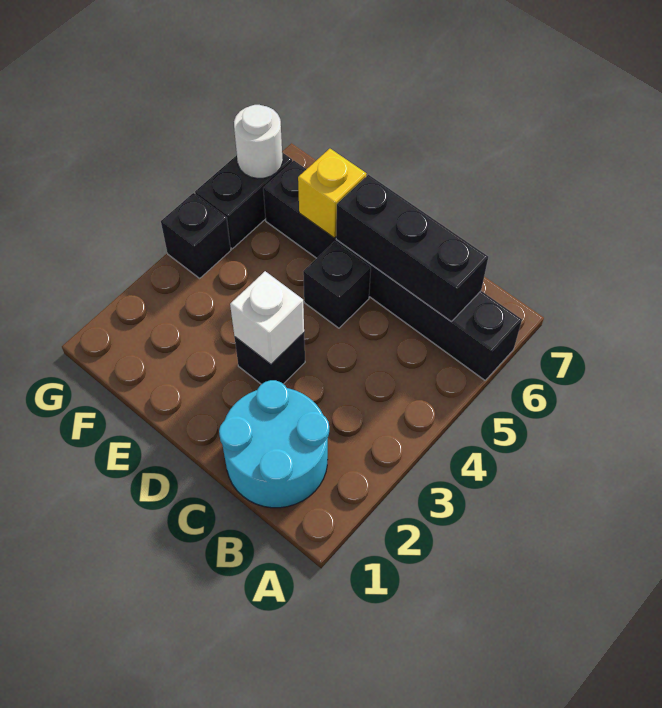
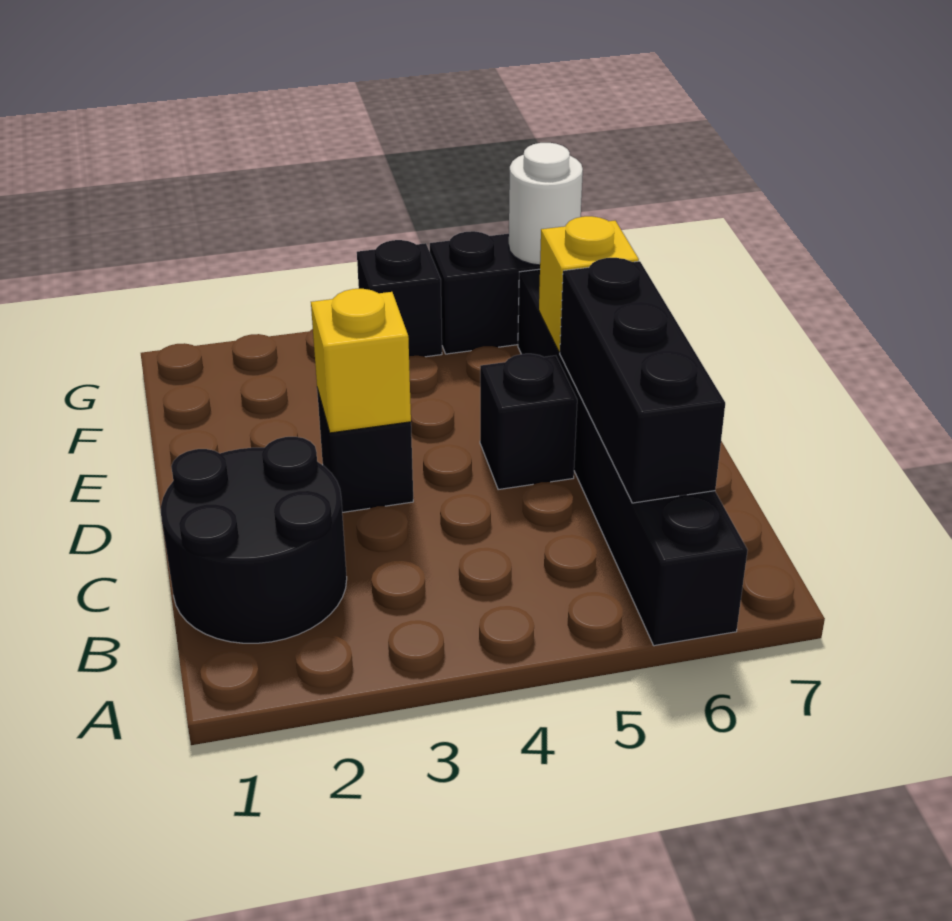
cyan 2x2 round brick [219,380,329,508] -> black 2x2 round brick [161,437,347,643]
white 1x1 brick [230,271,304,364] -> yellow 1x1 brick [311,289,411,433]

